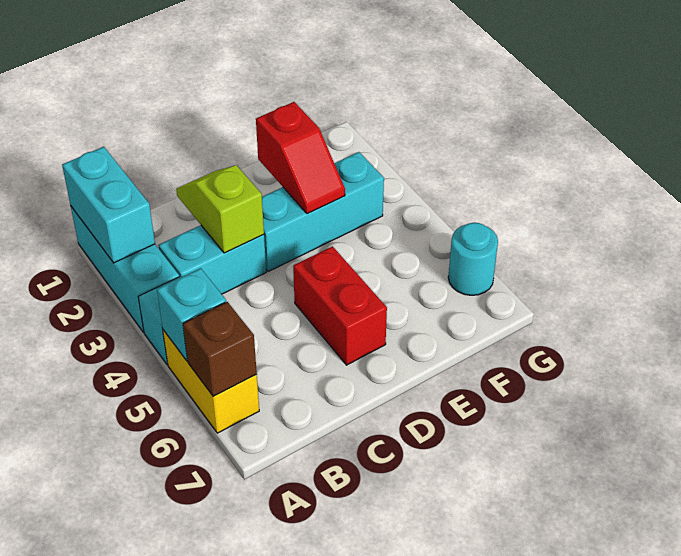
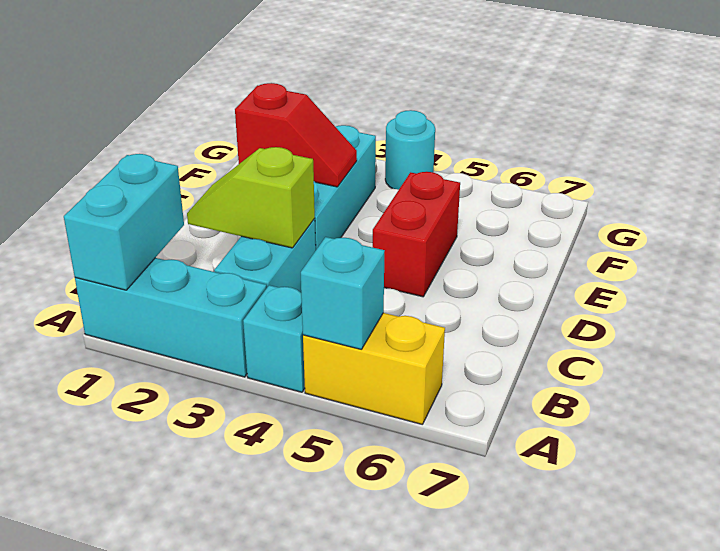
cyan 1x2 brick [62,147,155,263] -> cyan 1x2 brick turned to [64,154,184,290]
brown 1x1 brick [183,302,257,396] -> none
red 1x2 brick [293,246,387,365] -> red 1x2 brick turned to [373,172,460,297]
cyan 1x1 round brick [448,223,498,295] -> cyan 1x1 round brick moved to [385,110,435,190]

